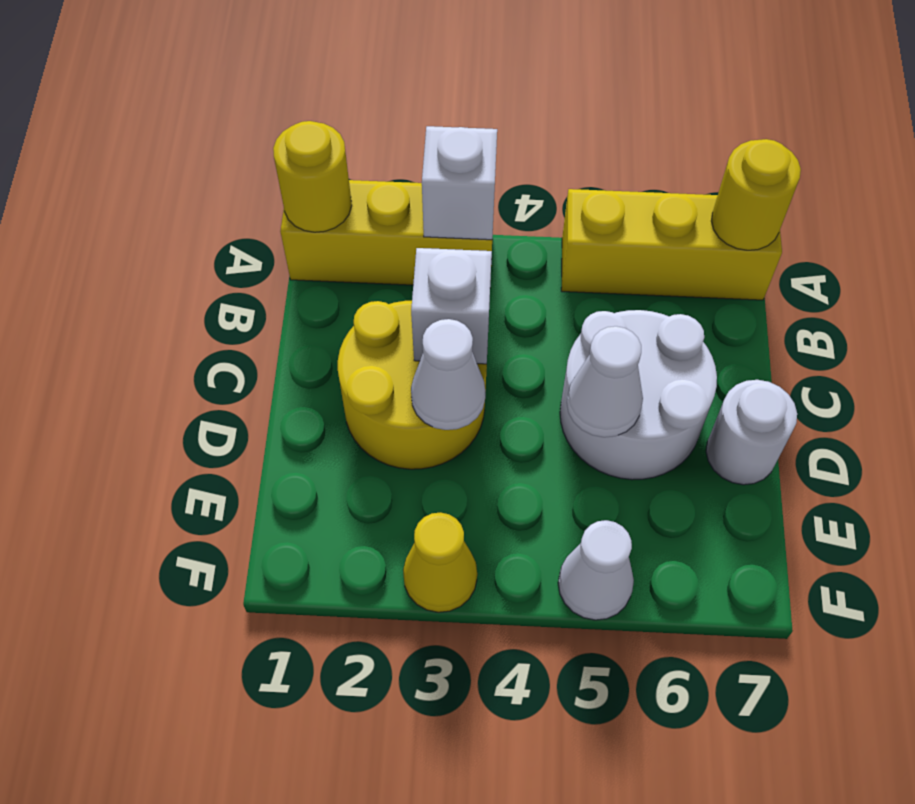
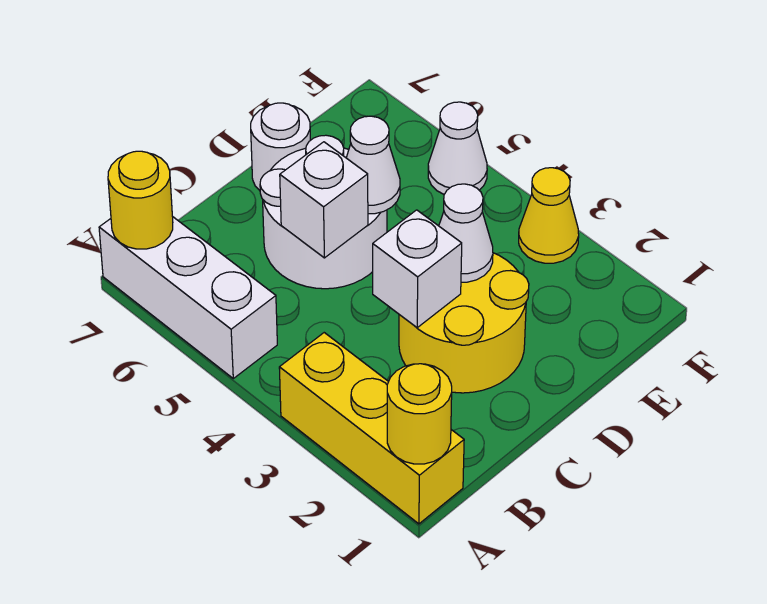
white 1x1 brick [422,126,497,240] -> white 1x1 brick moved to [280,142,368,258]
yellow 1x3 brick [561,189,782,300] -> white 1x3 brick [99,217,277,378]

